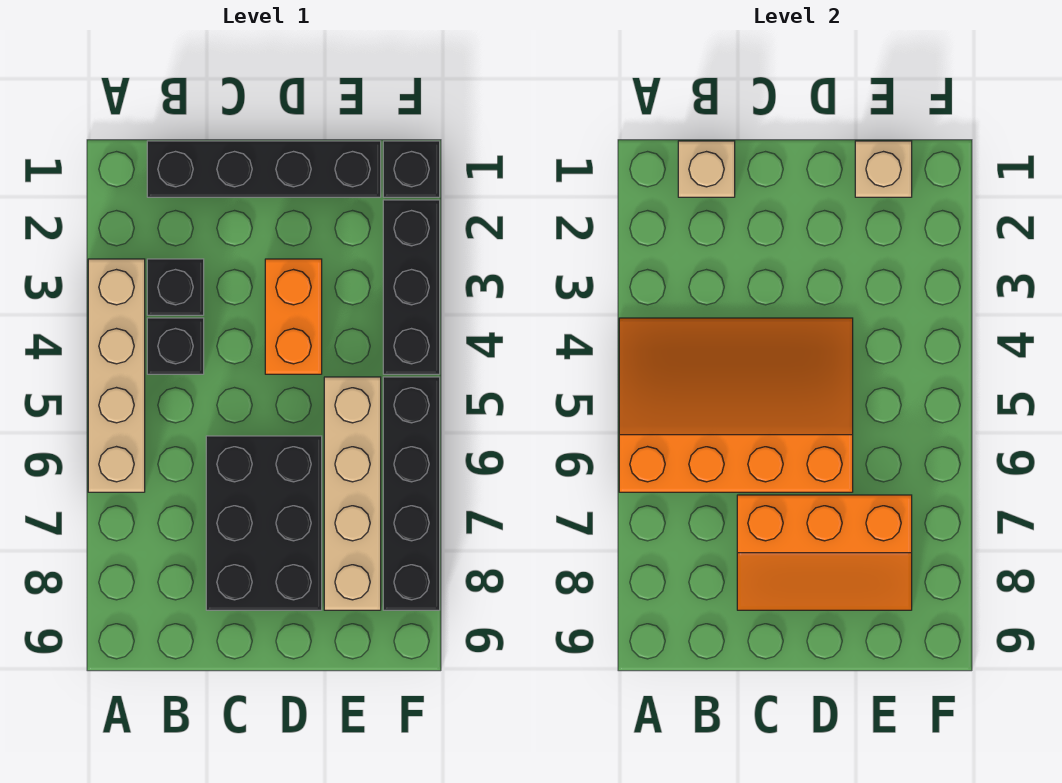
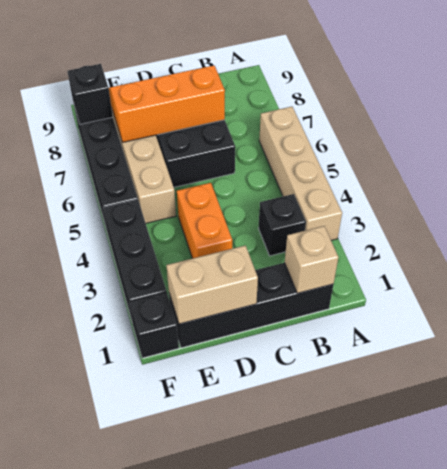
orange 3x4 slope [619,318,853,492] -> none
black 1x1 brick [147,318,204,374] -> black 1x1 brick moved to [67,64,113,124]
tan 1x1 brick [855,141,912,197] -> tan 1x2 brick [166,245,258,324]

